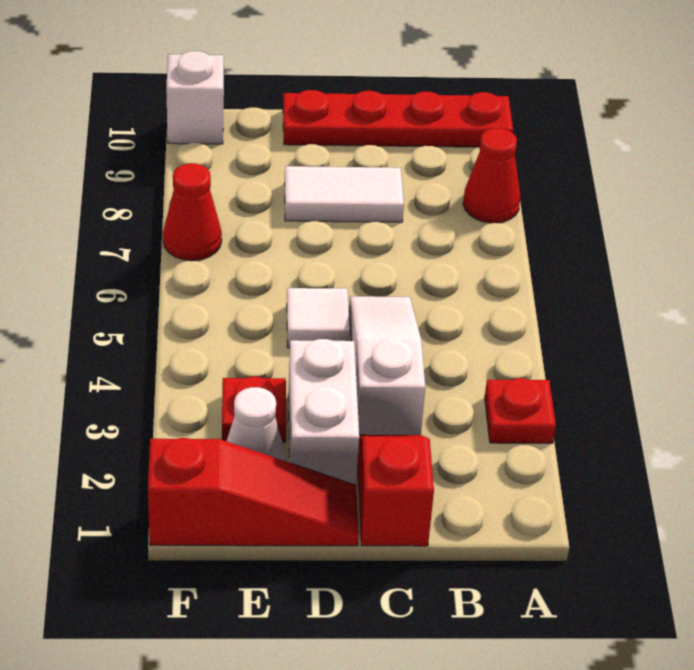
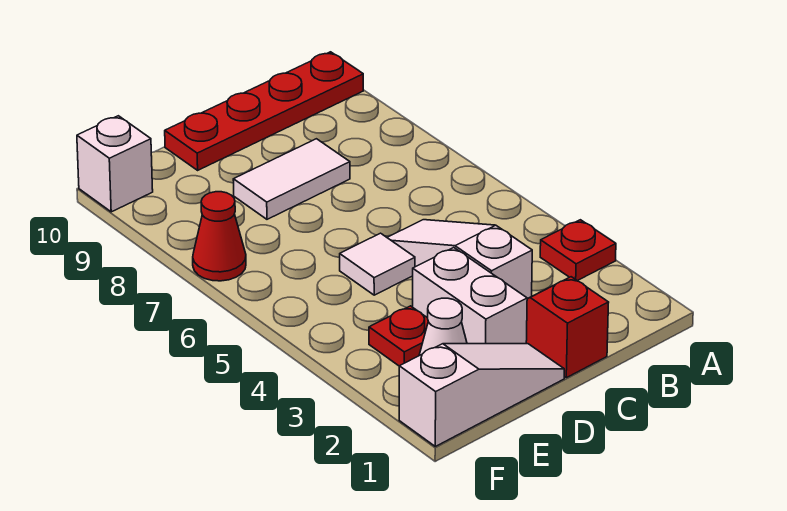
red 1x1 cone [463,128,520,223] -> none
red 1x3 slope [148,438,359,546] -> white 1x3 slope [399,344,564,446]

